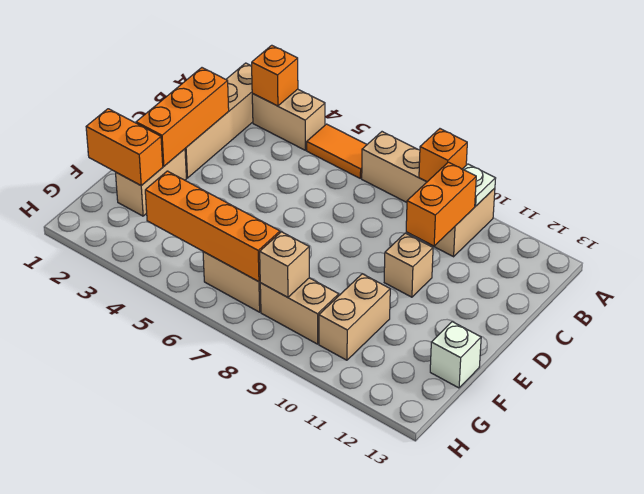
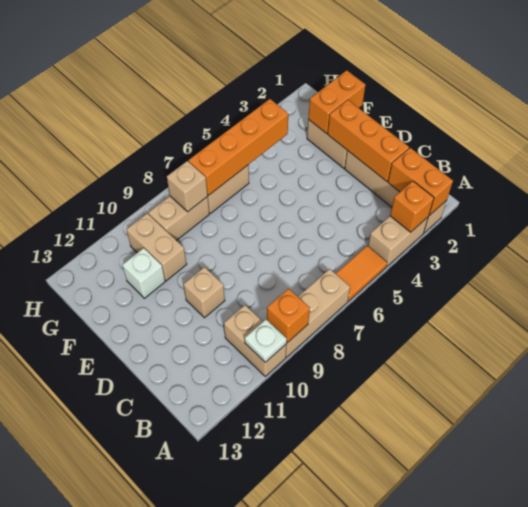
orange 1x2 brick [406,162,476,246] -> orange 1x2 brick moved to [388,148,453,215]
white 1x1 brick [430,322,481,388] -> white 1x1 brick moved to [122,248,165,298]

